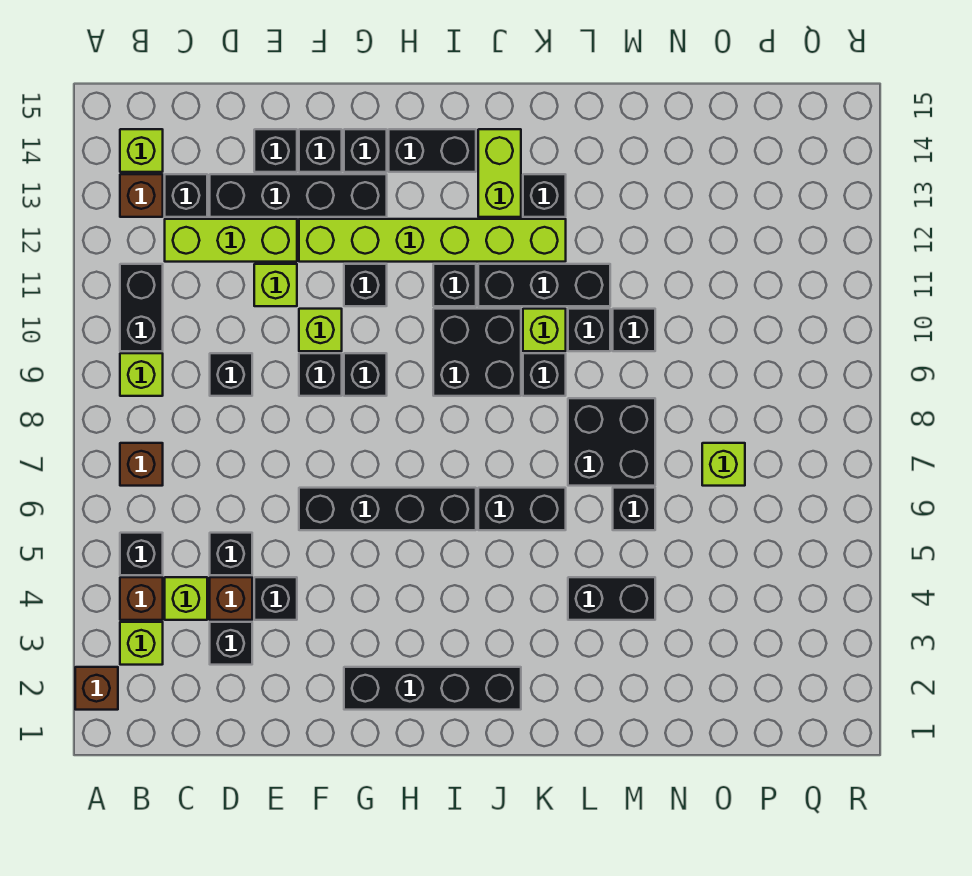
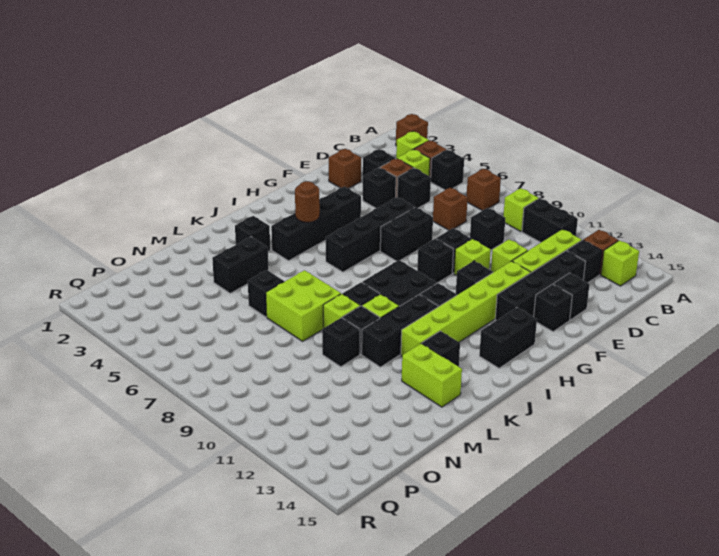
none -> brown 1x1 brick [433,188,468,230]
none -> brown 1x1 brick [329,149,361,188]
black 1x4 brick [344,667,521,710] -> black 1x4 brick moved to [271,186,361,261]
black 1x1 brick [344,129,387,172] -> black 1x1 brick moved to [235,216,270,252]
none -> brown 1x1 round brick [295,181,320,222]
black 1x2 brick [478,488,566,530] -> black 1x2 brick moved to [380,207,433,261]
lime 1x2 brick [478,129,521,217] -> lime 1x2 brick moved to [402,343,462,407]
black 2x2 brick [568,398,655,486] -> lime 2x2 brick [266,270,341,341]
lime 1x1 brick [702,443,745,486] -> lime 1x1 brick moved to [323,294,360,328]

